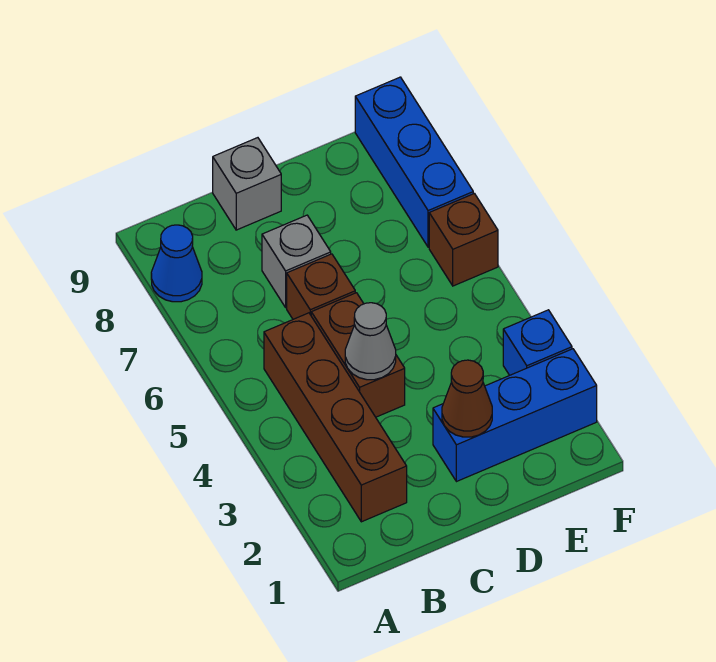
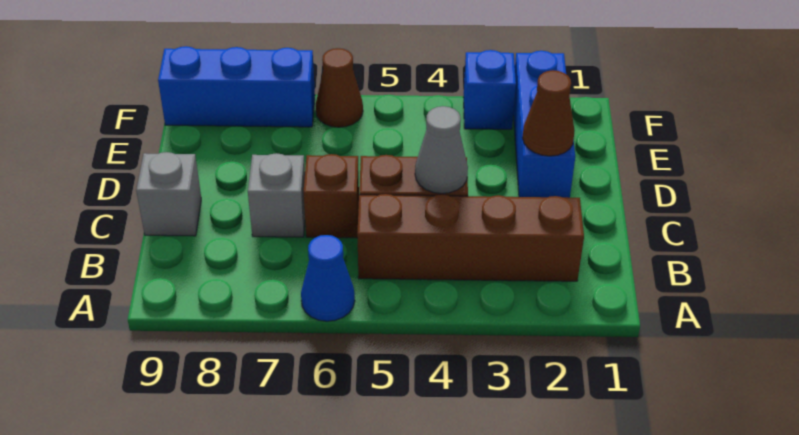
blue 1x1 cone [151,225,202,302] -> blue 1x1 cone moved to [301,235,355,321]
brown 1x1 brick [429,194,498,286] -> brown 1x1 cone [316,48,363,127]

